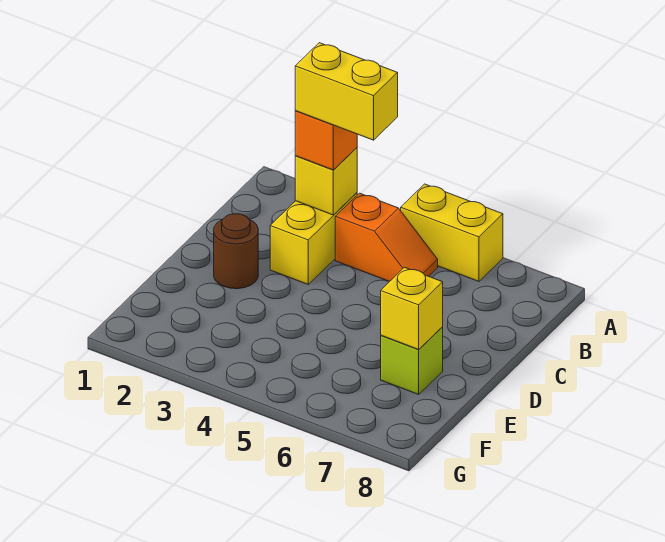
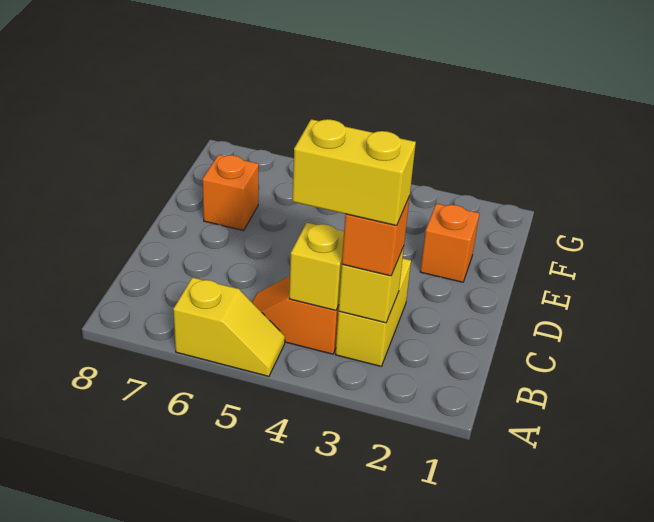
yellow 1x2 brick [401,184,503,281] -> yellow 1x2 slope [173,277,285,376]
brown 1x1 round brick [214,214,258,289] -> none
none -> orange 1x1 brick [420,203,479,282]
lime 1x1 brick [381,327,443,394] -> orange 1x1 brick [202,155,259,231]
yellow 1x1 brick [381,267,443,349] -> yellow 1x1 brick moved to [289,223,344,310]

